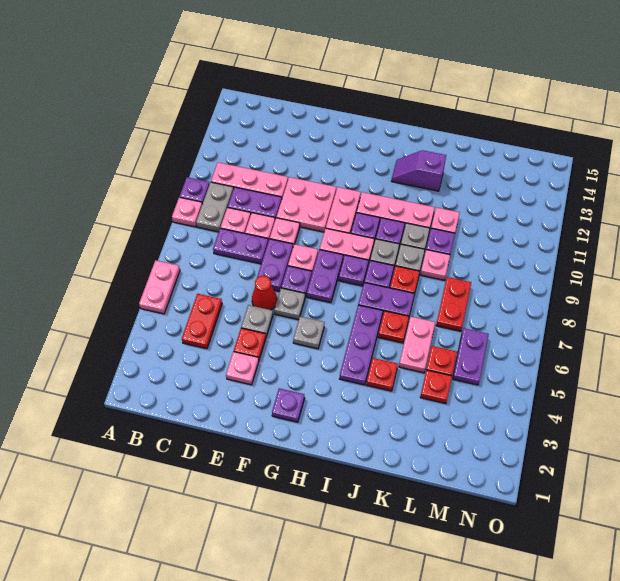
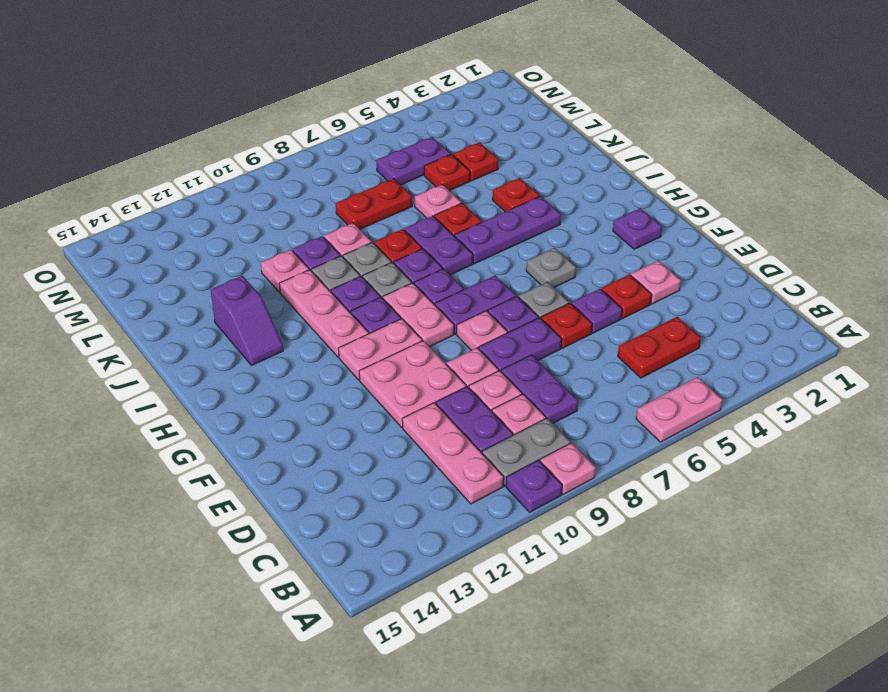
grey 1x1 plate [241,305,273,336] -> purple 1x1 plate [571,289,622,333]
red 1x1 cone [252,276,277,310] -> red 1x1 plate [541,303,592,348]
pink 1x2 plate [399,317,435,373] -> pink 1x1 plate [415,184,461,218]

